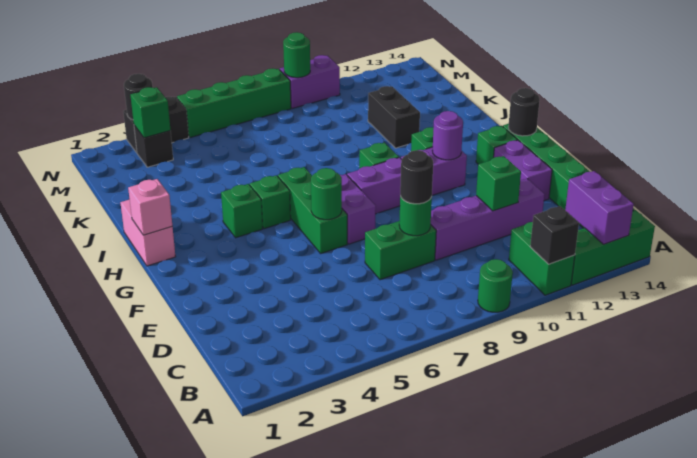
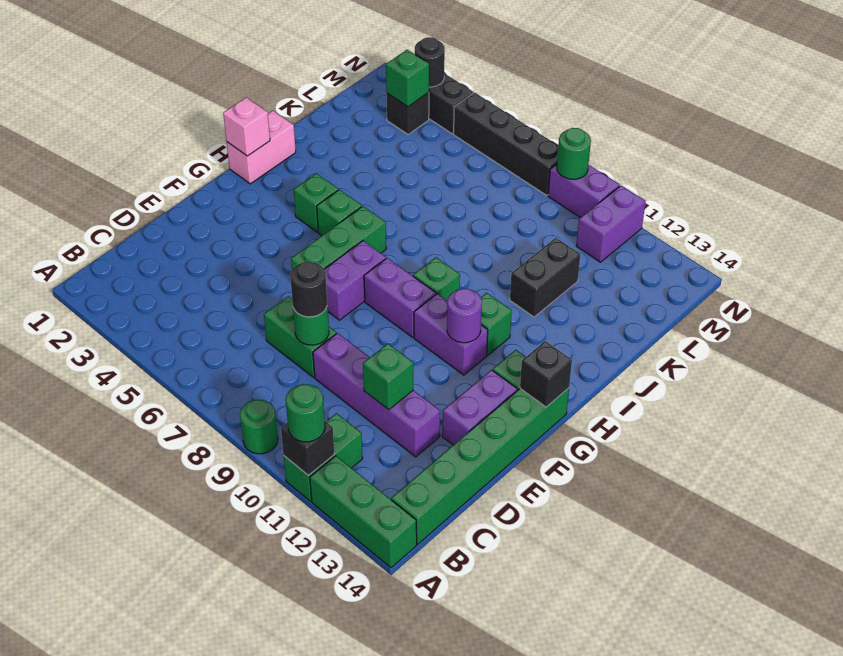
purple 1x2 brick [565,171,634,244] -> purple 1x2 brick moved to [576,185,646,262]
green 1x1 round brick [311,168,342,220] -> green 1x1 round brick moved to [286,384,325,442]
black 1x1 round brick [508,88,540,136] -> black 1x1 brick [520,341,572,407]
green 1x4 brick [177,68,291,138] -> black 1x4 brick [454,93,558,196]

